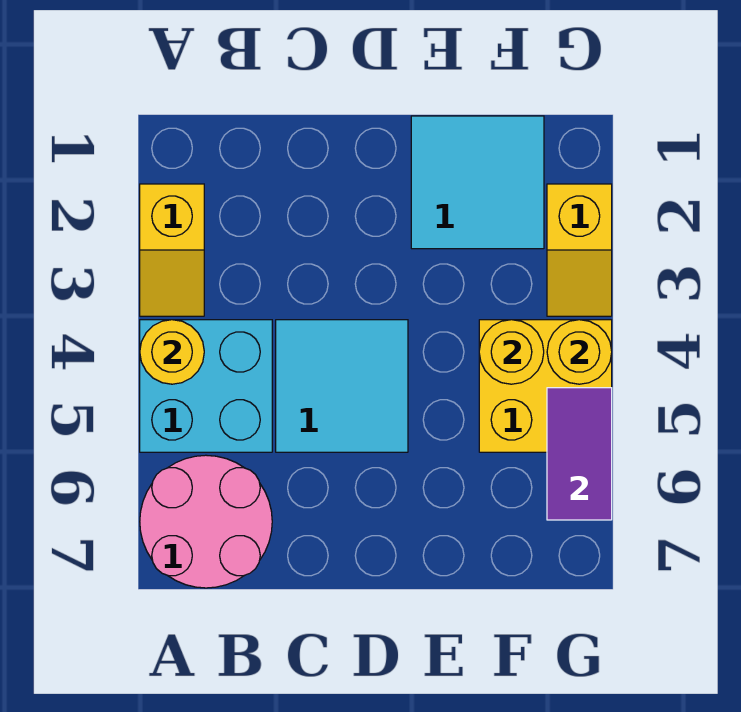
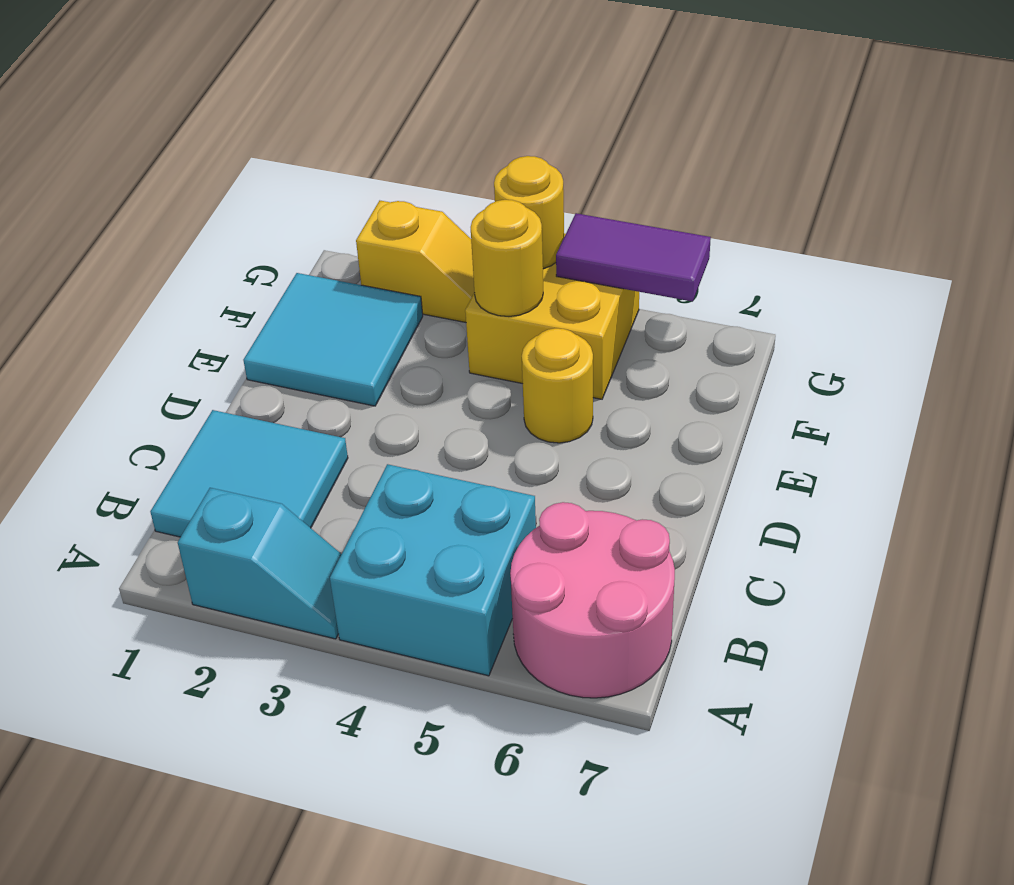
yellow 1x2 slope [140,184,204,316] -> cyan 1x2 slope [178,488,342,639]
yellow 1x1 round brick [140,320,204,384] -> yellow 1x1 round brick moved to [522,328,593,443]
cyan 2x2 tile [276,320,408,452] -> cyan 2x2 tile moved to [150,410,348,537]

